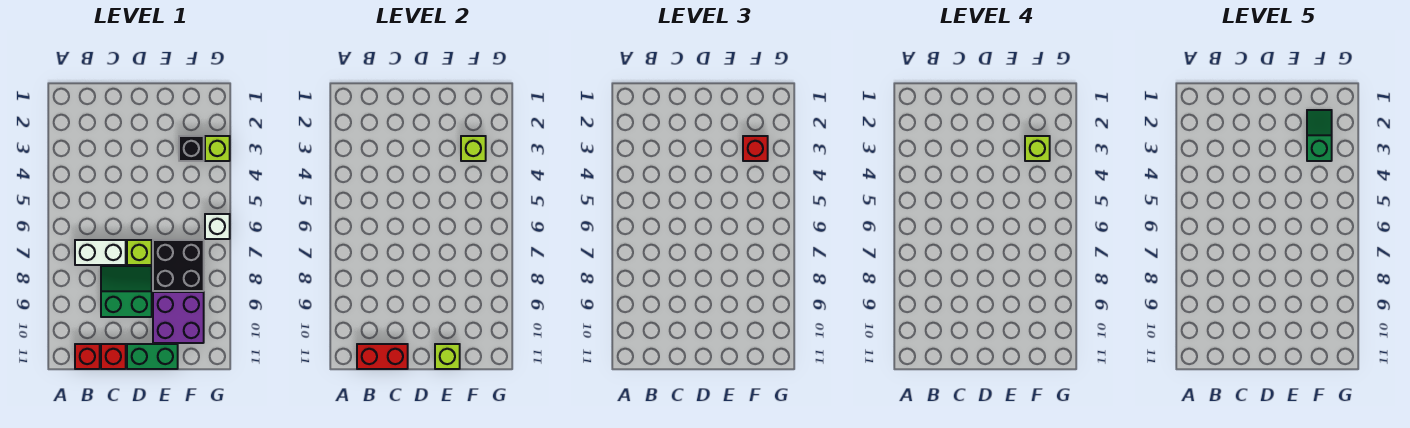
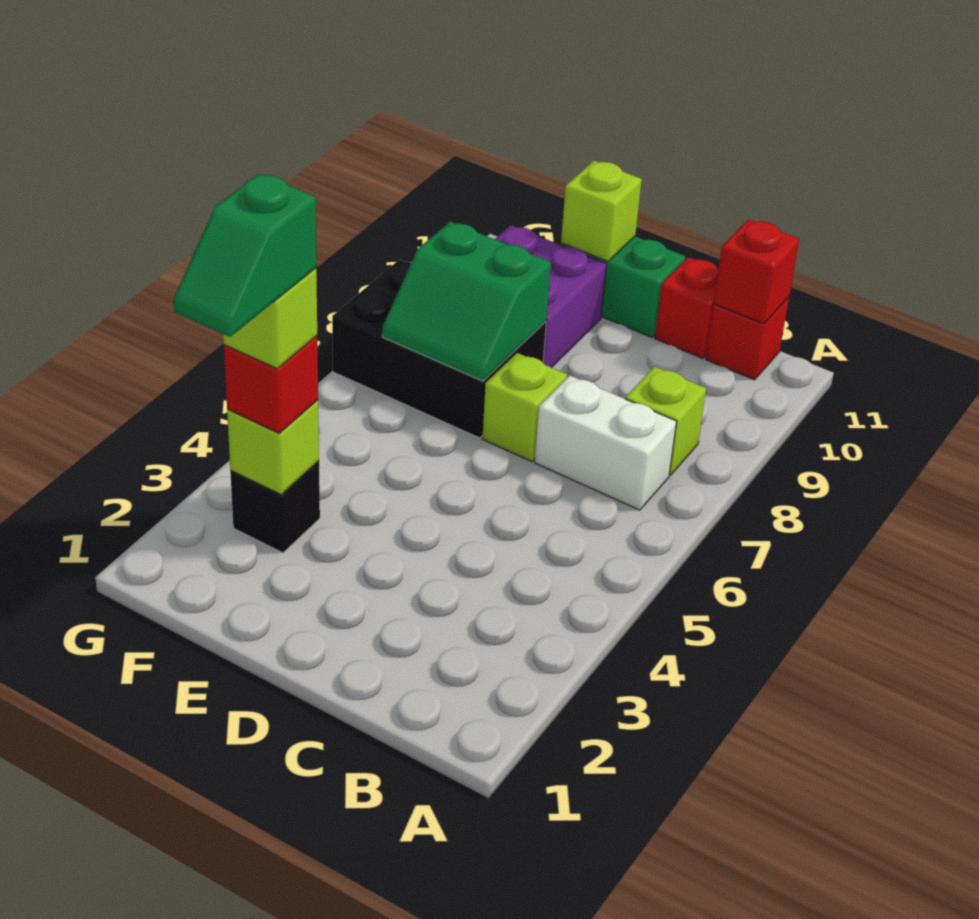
red 1x2 brick [357,344,408,369] -> red 1x1 brick [714,219,799,324]
green 2x2 slope [101,266,152,317] -> green 2x2 slope moved to [382,221,551,381]
black 2x2 brick [153,240,204,291] -> black 2x3 brick [332,260,546,438]
lime 1x1 brick [205,136,230,161] -> lime 1x1 brick moved to [625,367,706,475]
white 1x1 brick [205,214,230,239] -> none

